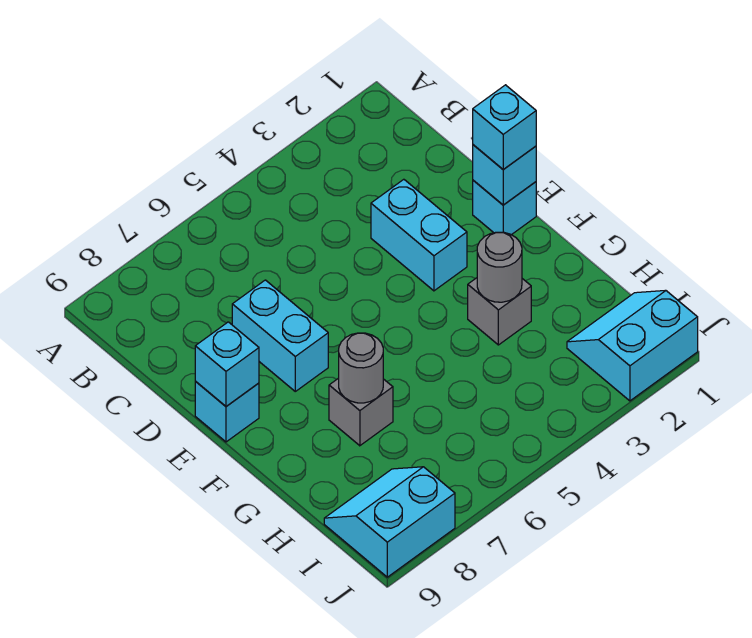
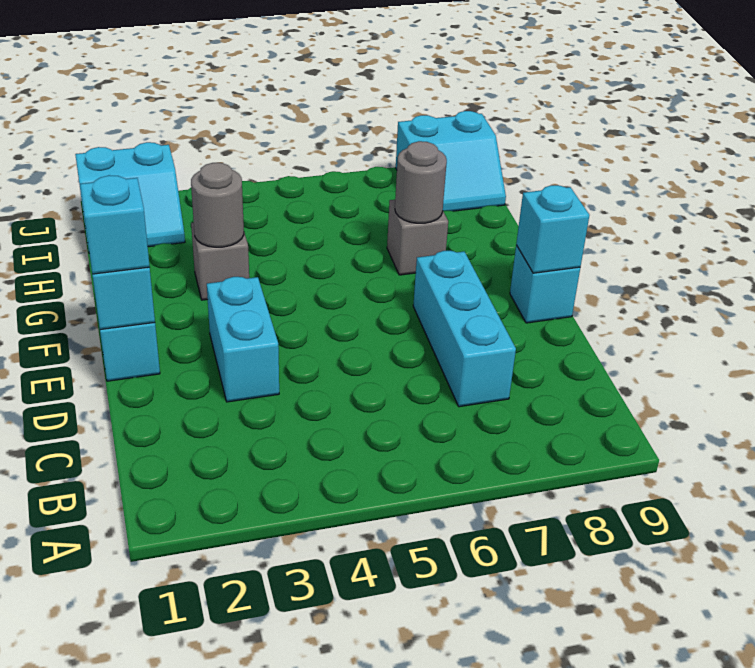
cyan 1x2 brick [232,280,328,391] -> cyan 1x3 brick [413,251,516,407]

